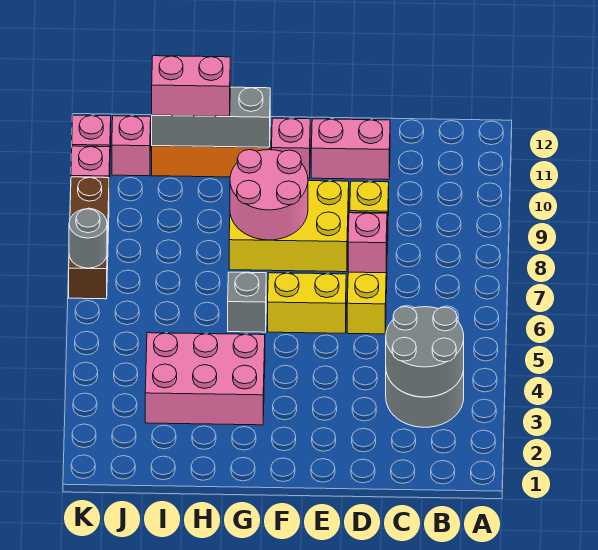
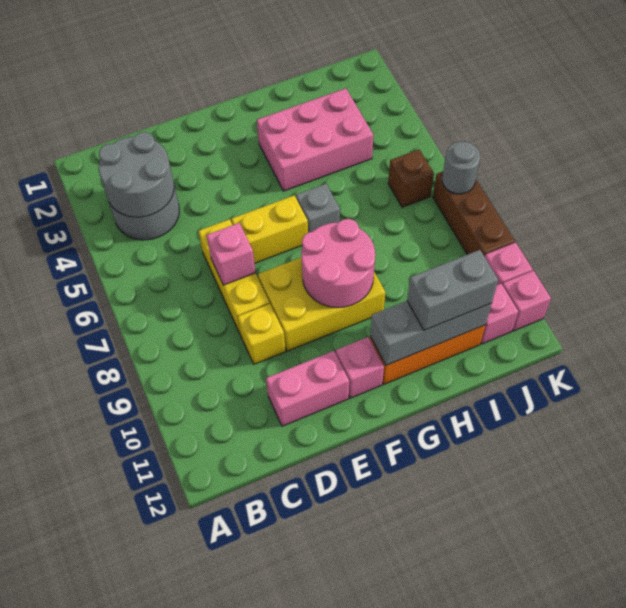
pink 1x2 brick [152,56,230,116] -> grey 1x2 brick [407,250,498,330]
none -> brown 1x1 brick [388,150,434,207]

